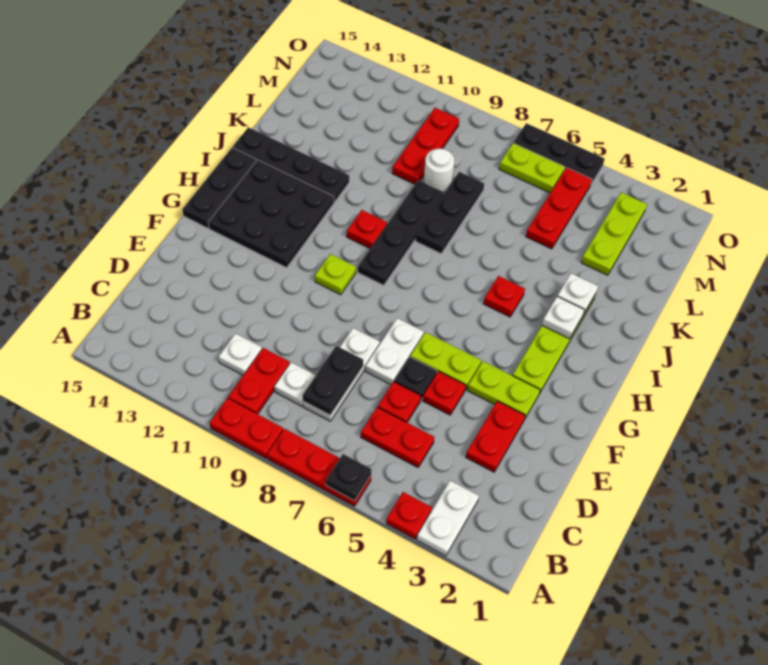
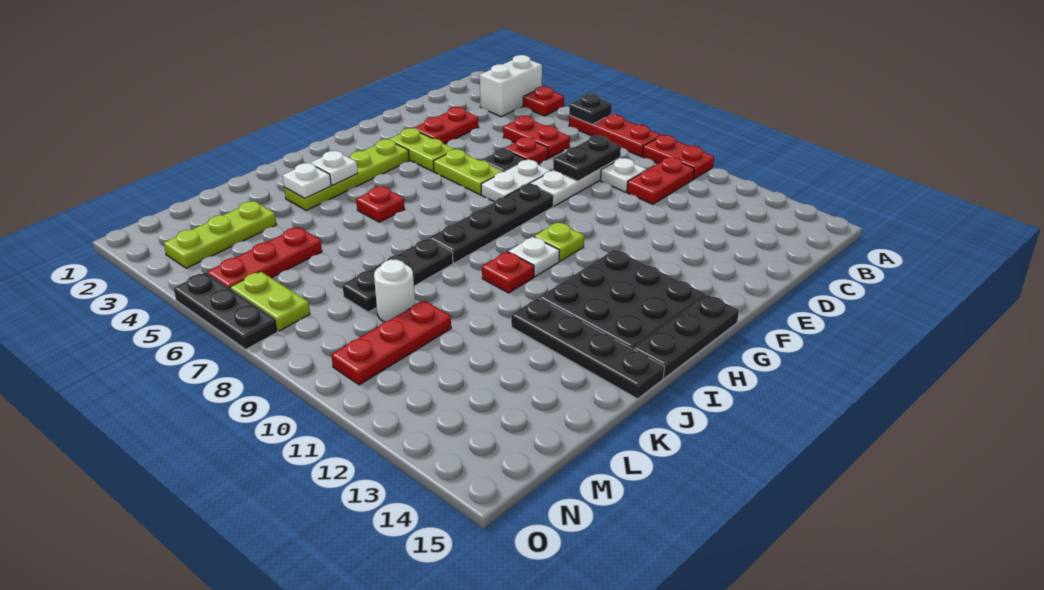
white 1x2 plate [417,481,479,556] -> white 1x2 brick [480,55,542,117]
white 1x1 plate [218,334,262,375] -> white 1x1 plate moved to [509,237,560,277]
red 1x1 plate [423,371,466,415] -> none
black 1x4 plate [358,180,443,285] -> black 1x4 plate moved to [429,184,554,263]

